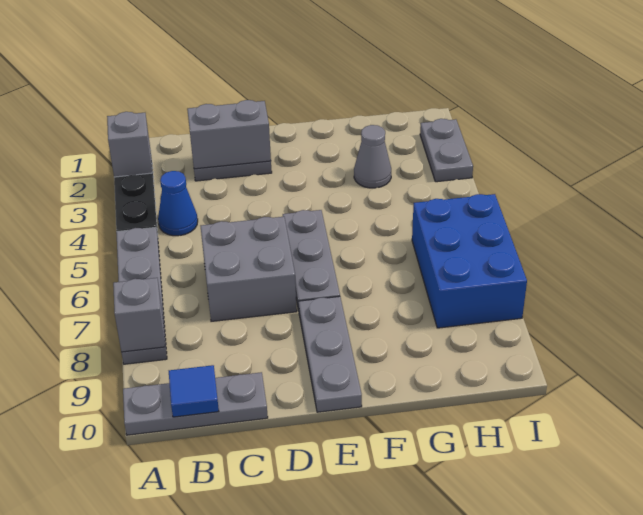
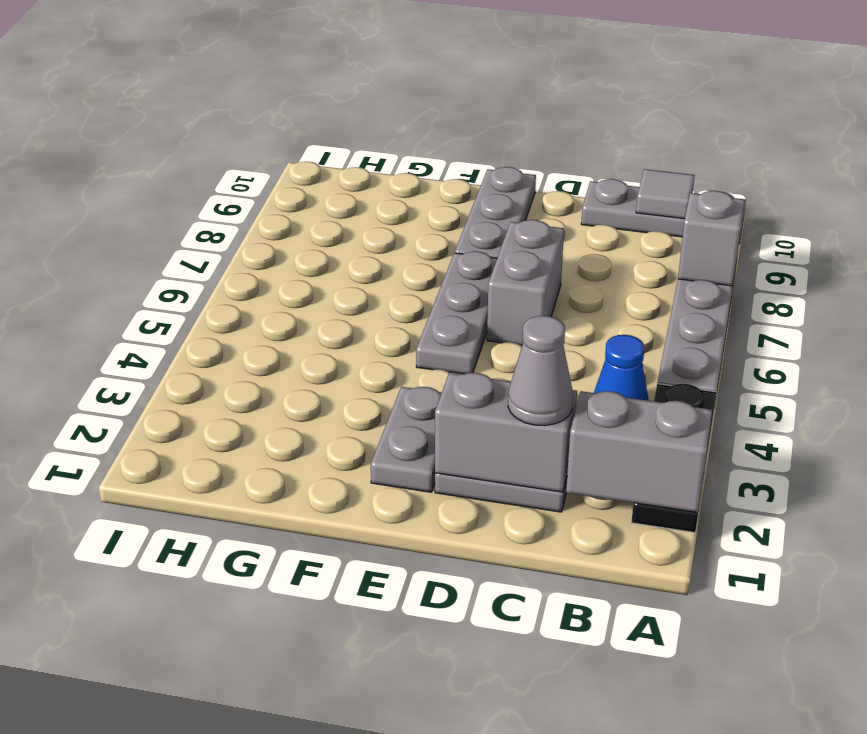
grey 1x1 brick [107,112,152,177] -> grey 1x2 brick [566,391,712,512]
blue 1x1 tile [169,365,219,417] -> grey 1x1 tile [636,169,695,219]
grey 2x2 brick [201,217,297,321] -> grey 1x2 brick [487,220,564,345]
grey 1x1 cone [354,125,391,188] -> grey 1x1 cone moved to [508,316,573,426]
blue 2x3 brick [412,194,527,328] -> none
grey 1x2 plate [420,119,473,182] -> grey 1x2 plate moved to [371,387,442,492]

